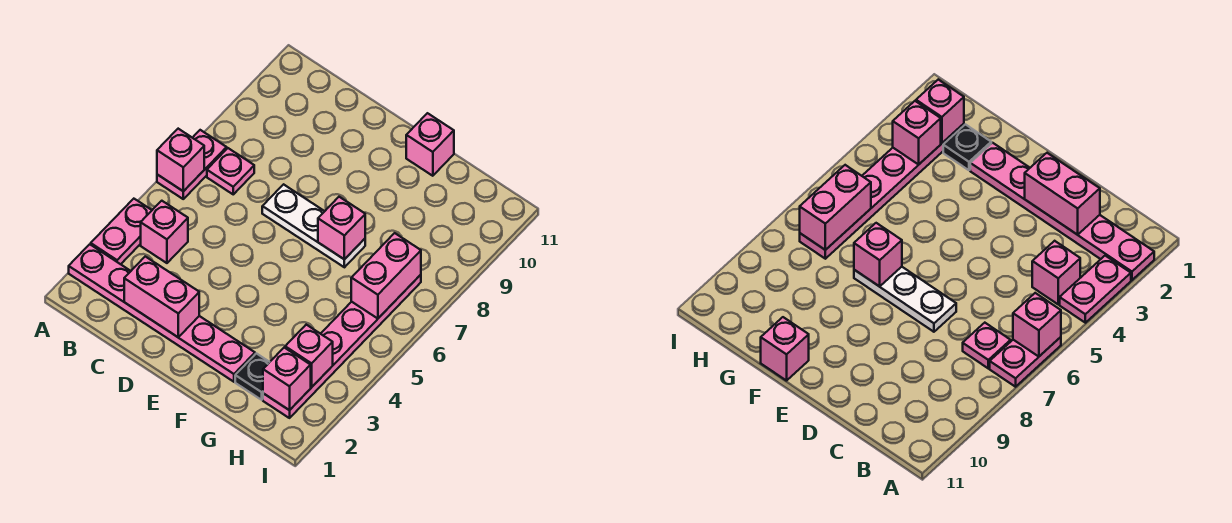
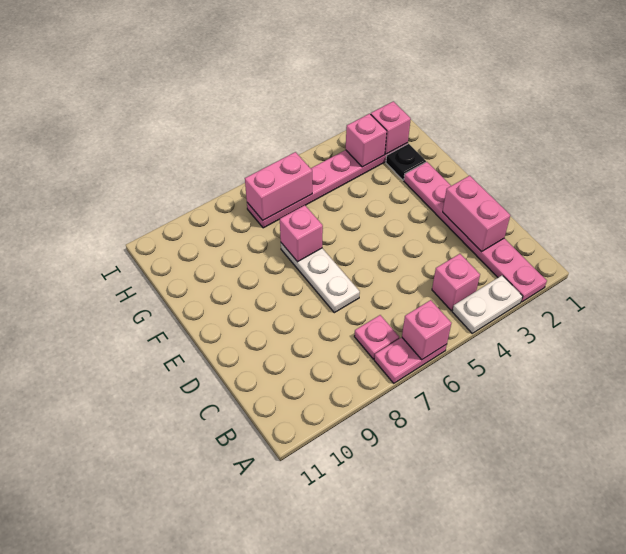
pink 1x2 plate [91,199,152,264] -> white 1x2 plate [452,275,523,333]
pink 1x1 brick [406,113,454,176] -> none

